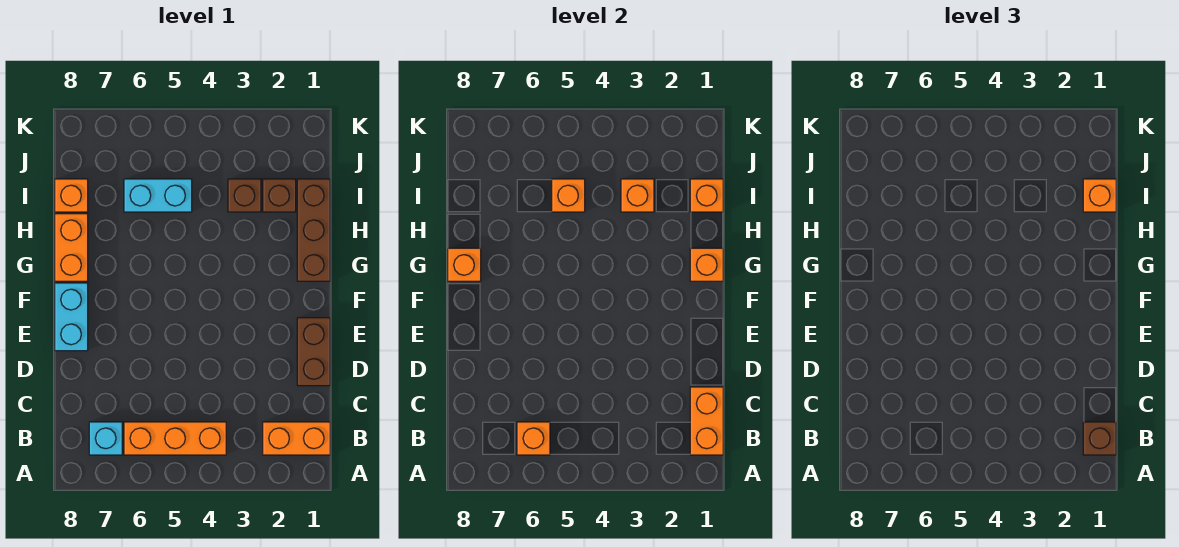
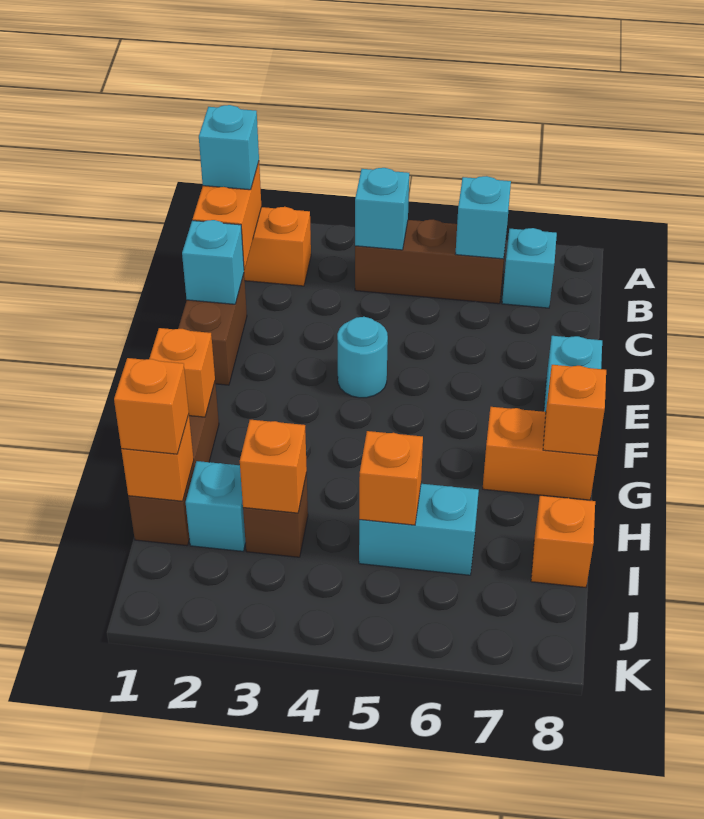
brown 1x1 brick [1083,422,1116,455] -> cyan 1x1 brick [199,105,259,190]
orange 1x3 brick [124,422,226,455] -> brown 1x3 brick [355,219,507,304]
none -> cyan 1x1 brick [355,168,409,250]
orange 1x1 brick [517,422,550,455] -> cyan 1x1 brick [456,176,511,259]
none -> cyan 1x1 brick [182,220,244,304]
none -> cyan 1x1 round brick [337,317,388,398]
orange 1x2 brick [55,214,88,281] -> orange 1x2 brick turned to [483,407,597,500]
brown 1x1 brick [263,179,296,212] -> cyan 1x1 brick [186,461,246,551]

